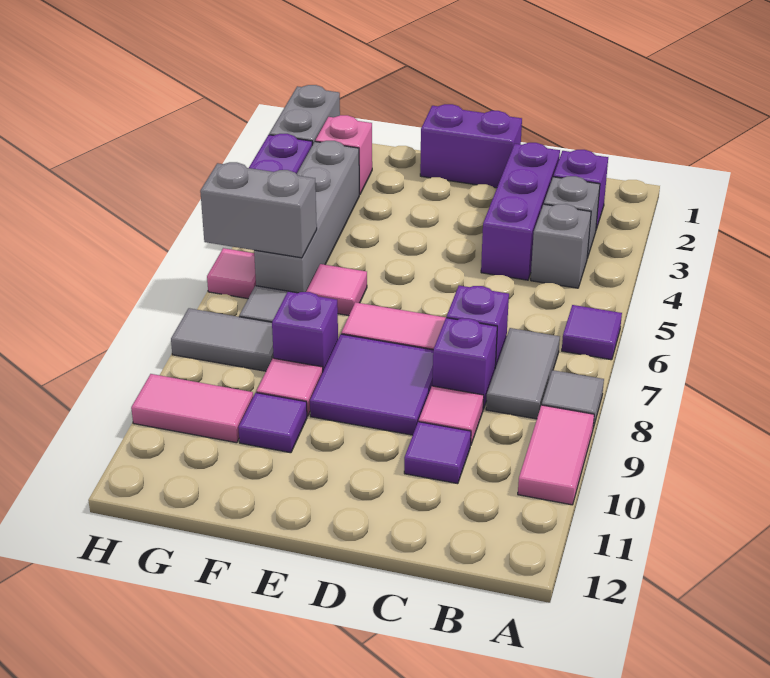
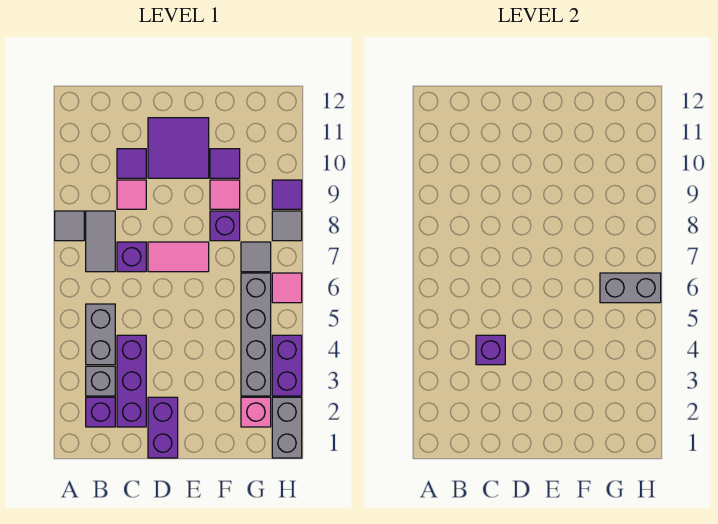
purple 1x1 tile [562,305,622,360] -> purple 1x1 tile moved to [272,180,302,209]
pink 1x2 tile [518,405,594,505] -> none
grey 1x1 brick [531,204,591,288] -> grey 1x2 brick [86,304,115,365]
purple 1x1 brick [433,317,497,409] -> purple 1x1 brick moved to [476,335,505,365]
purple 1x2 brick [420,104,522,188] -> purple 1x2 brick turned to [148,397,178,458]
purple 2x2 tile [310,334,433,435] -> purple 2x2 tile moved to [148,118,209,178]
pink 1x1 tile [306,264,367,316] -> none
grey 1x2 tile [171,308,274,371] -> grey 1x1 tile [272,211,302,241]
pink 1x2 tile [131,374,253,443] -> none

